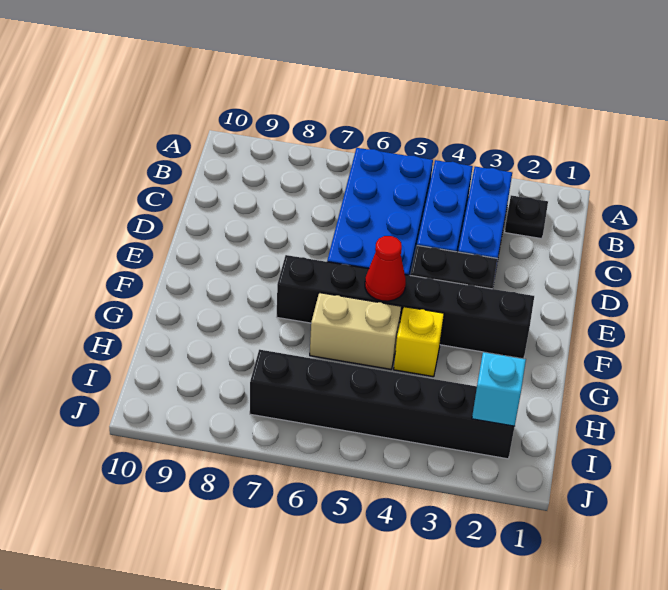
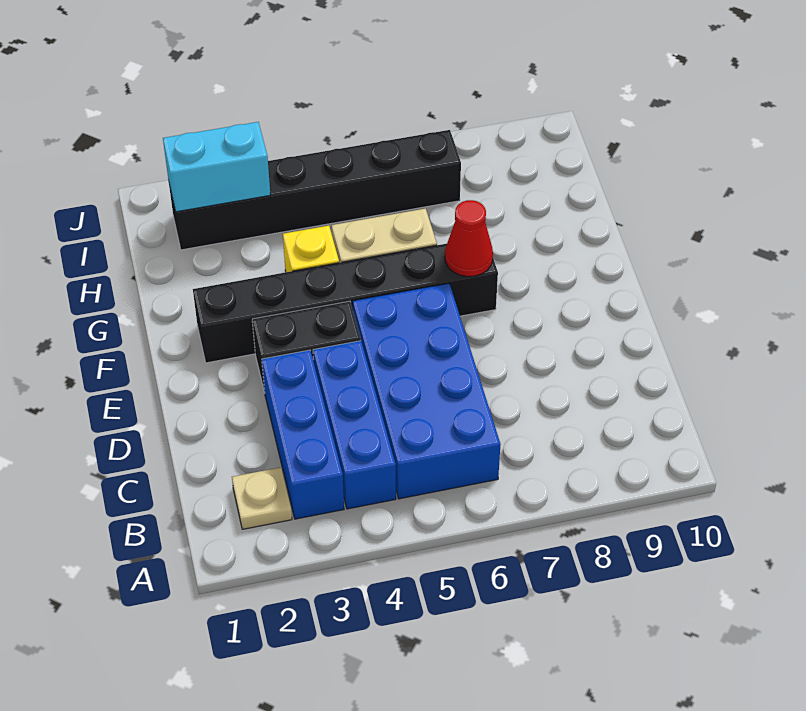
black 1x1 plate [505,195,548,239] -> tan 1x1 plate [232,467,292,529]
red 1x1 cone [365,236,406,301] -> red 1x1 cone moved to [445,200,493,277]
cyan 1x1 brick [472,352,526,426] -> cyan 1x2 brick [163,122,270,212]

